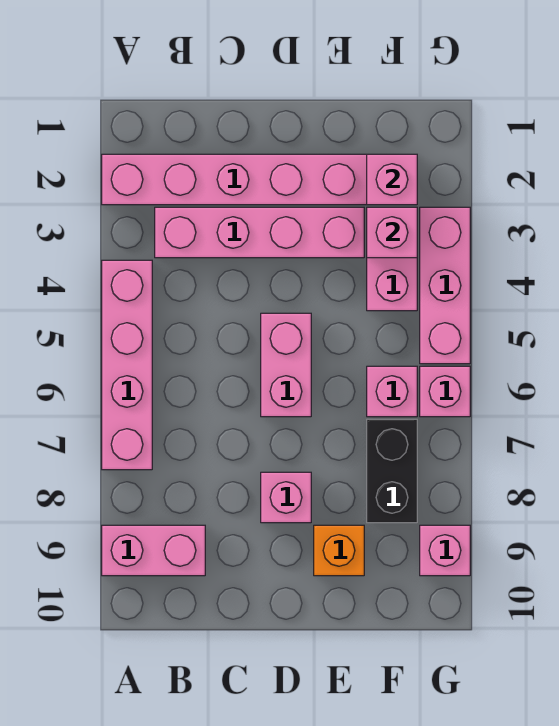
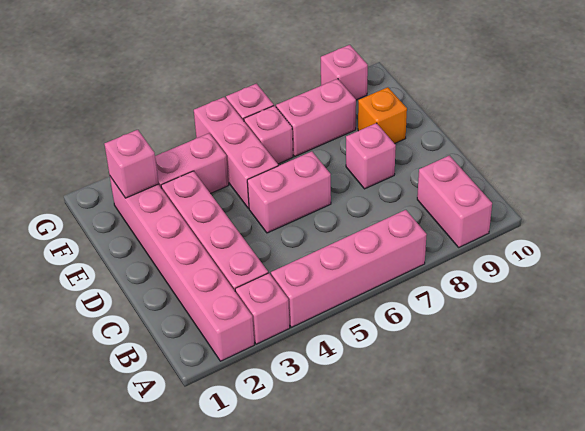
pink 1x1 brick [367,207,417,258] -> pink 1x1 brick moved to [235,273,290,344]
black 1x2 brick [367,419,417,523] -> pink 1x2 brick [276,79,356,156]
pink 1x3 brick [420,207,470,364] -> pink 1x3 brick turned to [194,97,278,209]

